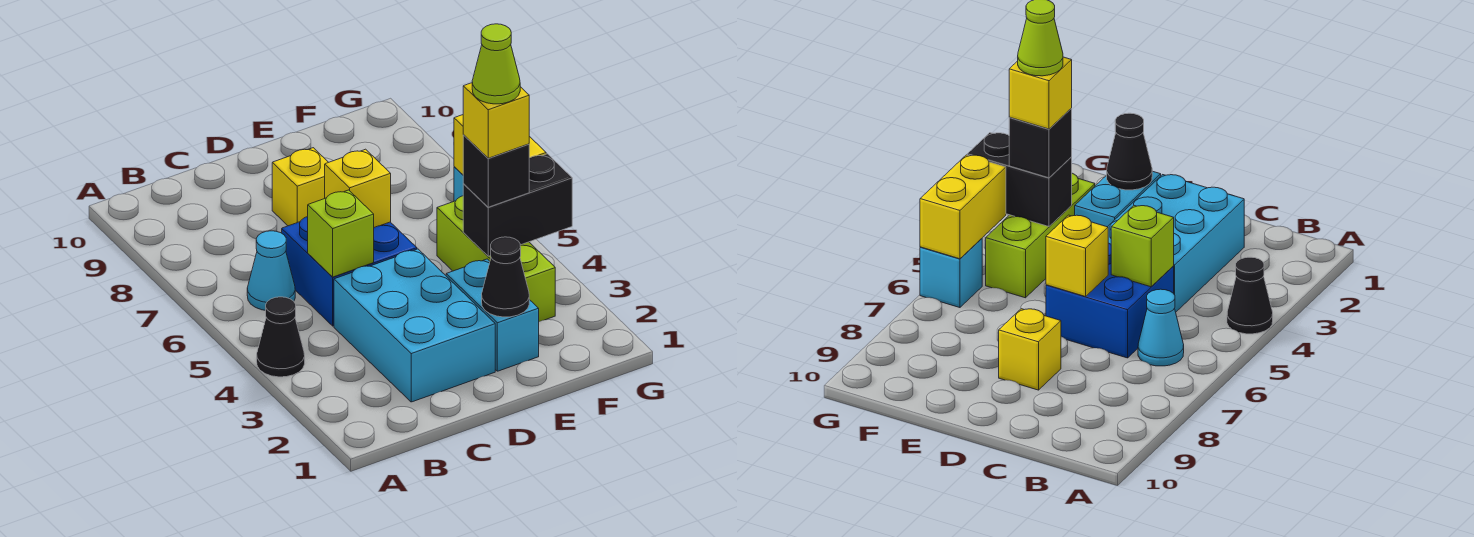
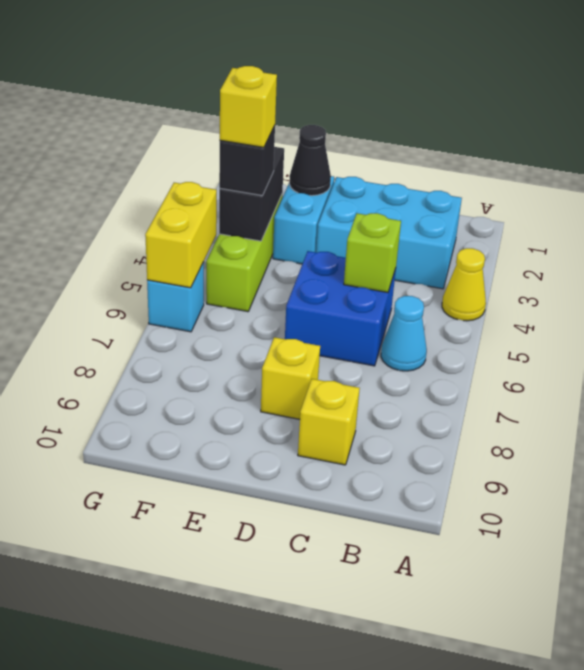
black 1x1 cone [257,297,305,377] -> yellow 1x1 cone [442,248,486,321]
cyan 2x3 brick [334,249,495,402] -> cyan 2x3 brick turned to [316,177,462,289]
yellow 1x1 brick [325,149,391,227] -> yellow 1x1 brick moved to [298,379,360,465]
black 1x2 brick [463,154,572,256] -> black 1x2 brick turned to [219,147,284,241]
lime 1x1 cone [472,24,520,104] -> none

